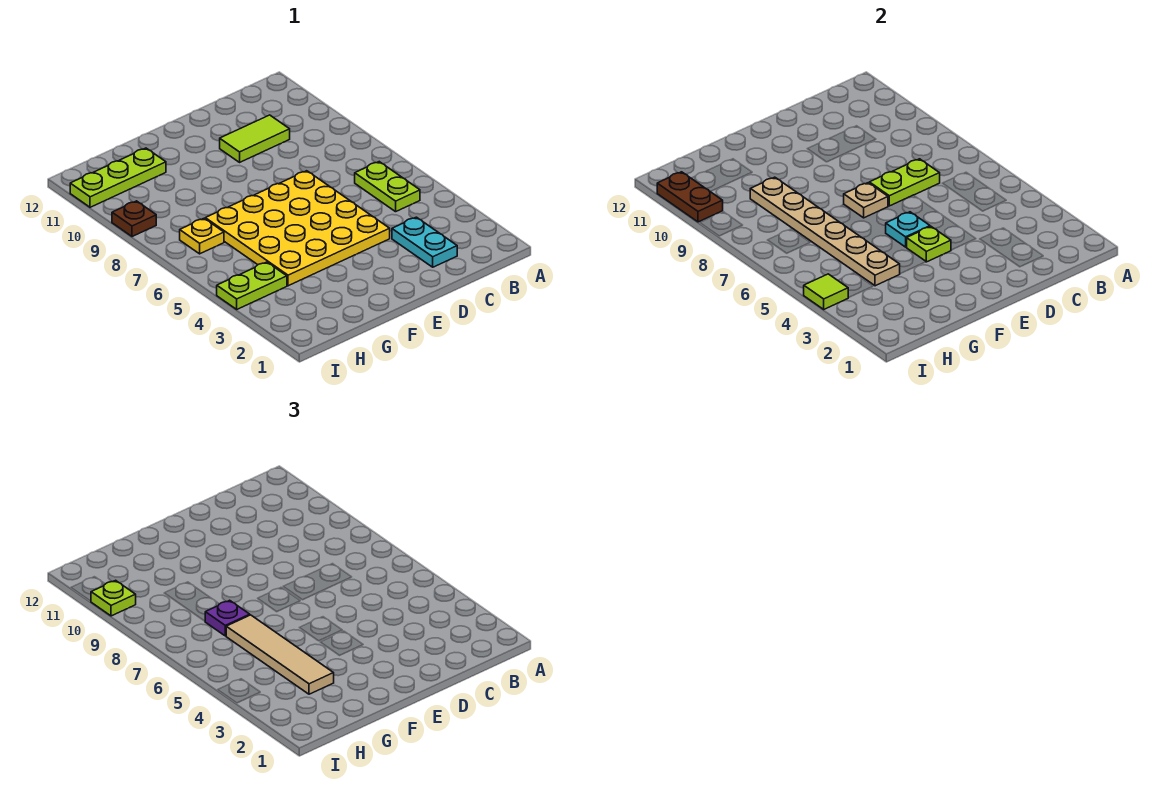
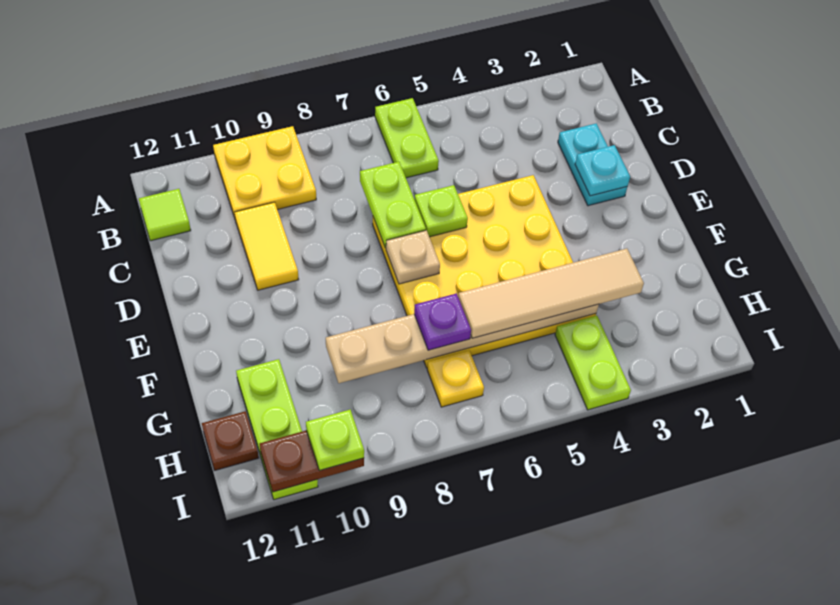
none -> yellow 2x2 plate [213,126,316,218]
lime 1x2 plate [355,162,420,212] -> lime 1x2 plate turned to [375,98,439,178]
cyan 1x2 plate [392,217,457,267] -> cyan 1x2 plate turned to [558,124,627,206]
lime 1x2 tile [220,115,290,162] -> yellow 1x2 tile [235,202,299,290]
lime 1x1 plate [907,227,951,262] -> lime 1x1 plate moved to [414,185,468,237]
cyan 1x1 plate [886,212,930,247] -> cyan 1x1 plate moved to [575,145,630,196]
lime 1x1 tile [804,274,848,309] -> lime 1x1 tile moved to [139,189,191,241]
brown 1x1 plate [112,201,156,237] -> brown 1x1 plate moved to [202,411,259,470]

